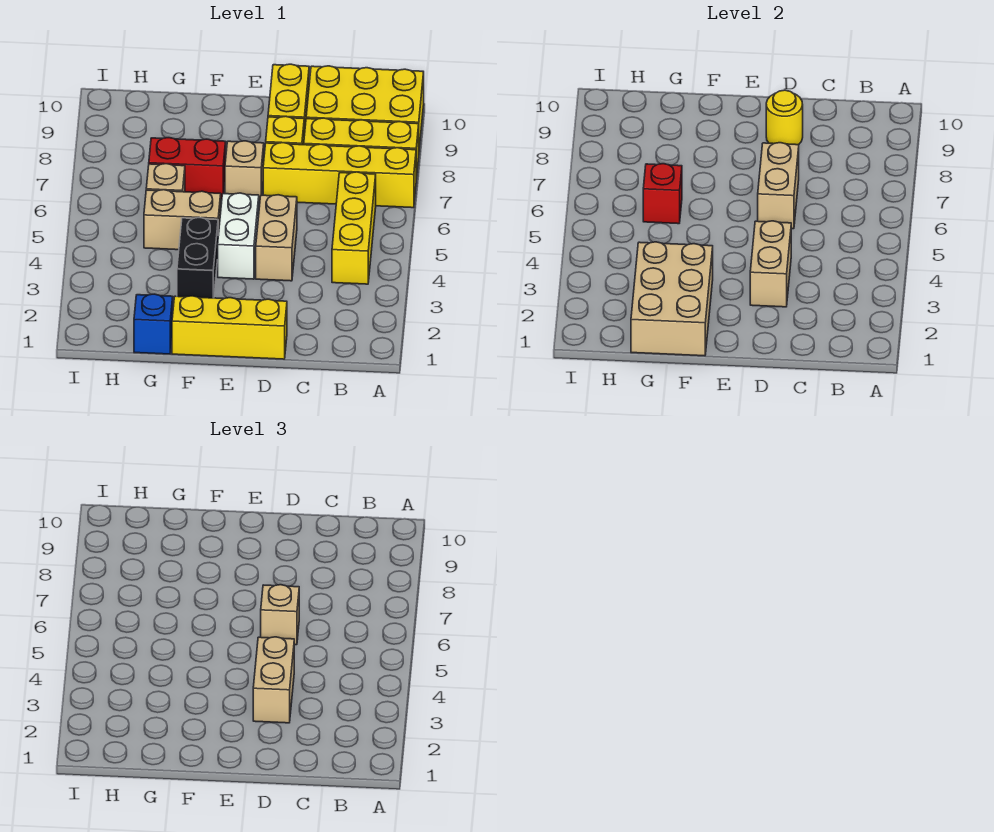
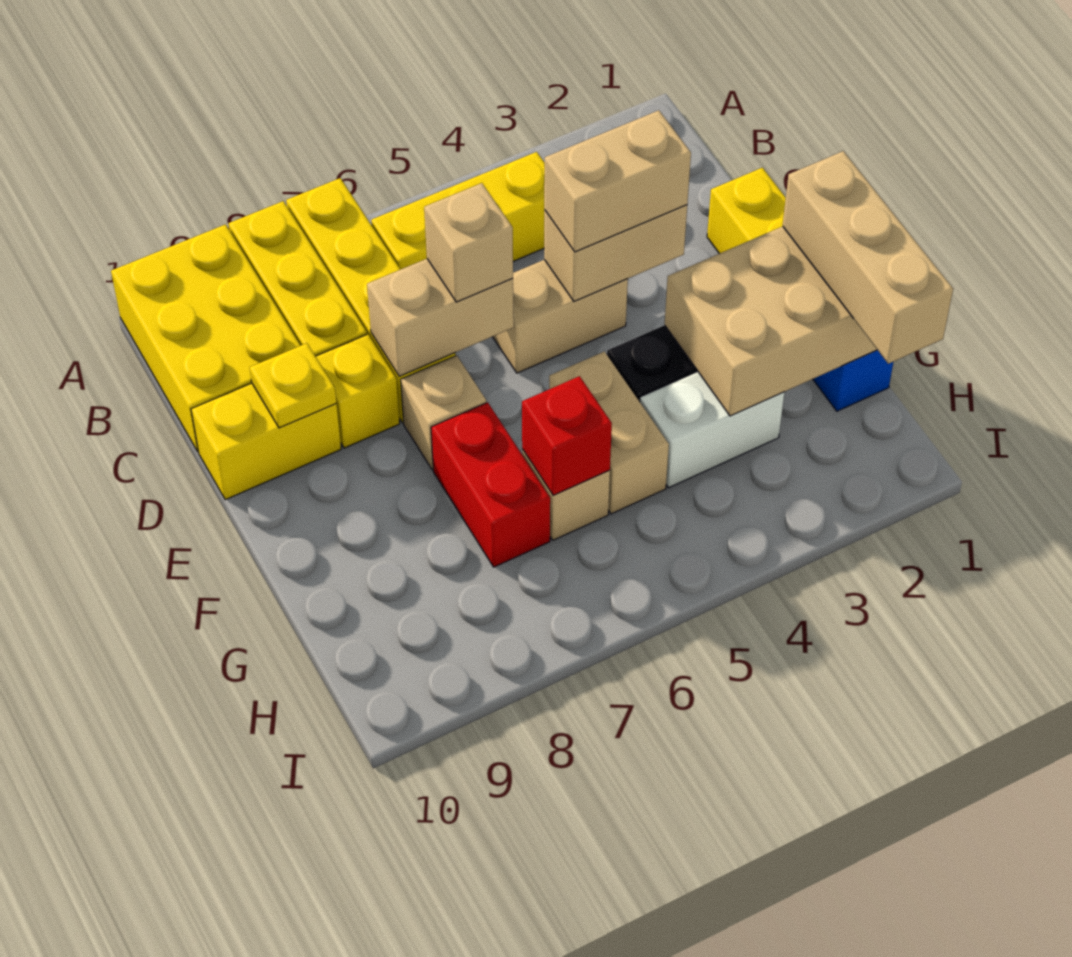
yellow 1x1 round brick [766,90,803,145] -> yellow 1x1 plate [250,343,336,428]
white 1x2 brick [218,193,259,279] -> white 1x2 brick moved to [640,372,784,488]
none -> tan 1x3 brick [783,151,953,364]

